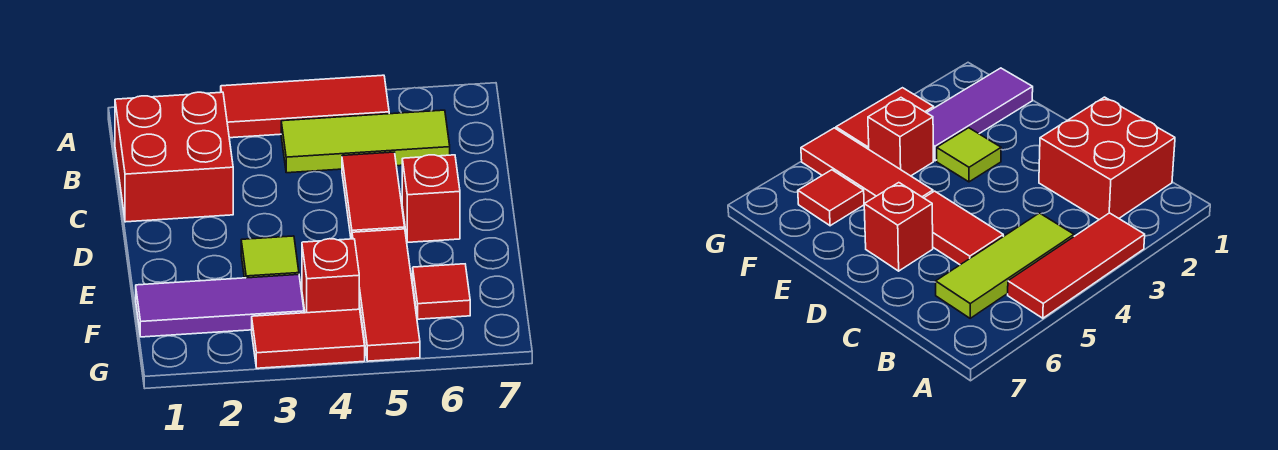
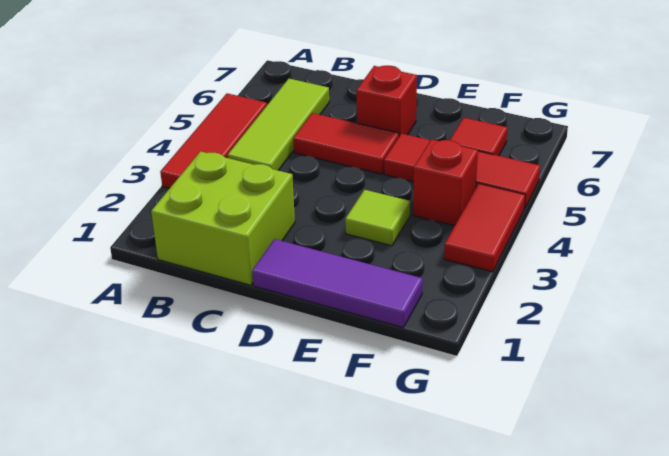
red 2x2 brick [115,92,233,222] -> lime 2x2 brick [151,151,295,285]
purple 1x3 tile [136,275,304,337] -> purple 1x3 tile turned to [252,239,423,328]

